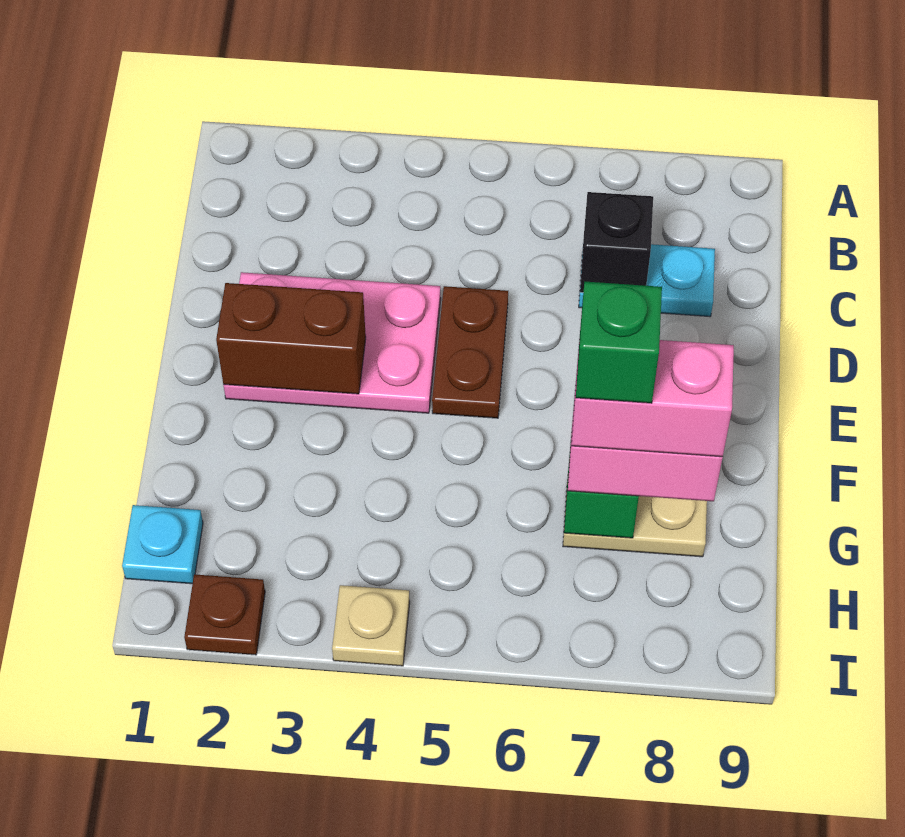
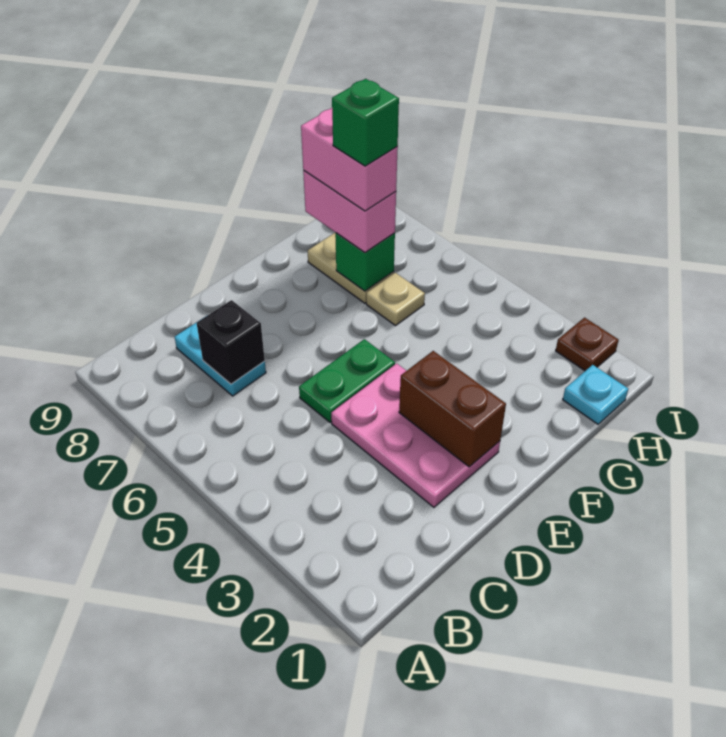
brown 1x2 plate [432,286,508,418] -> green 1x2 plate [299,339,395,422]
tan 1x1 plate [332,585,410,666] -> tan 1x1 plate moved to [366,273,425,326]

